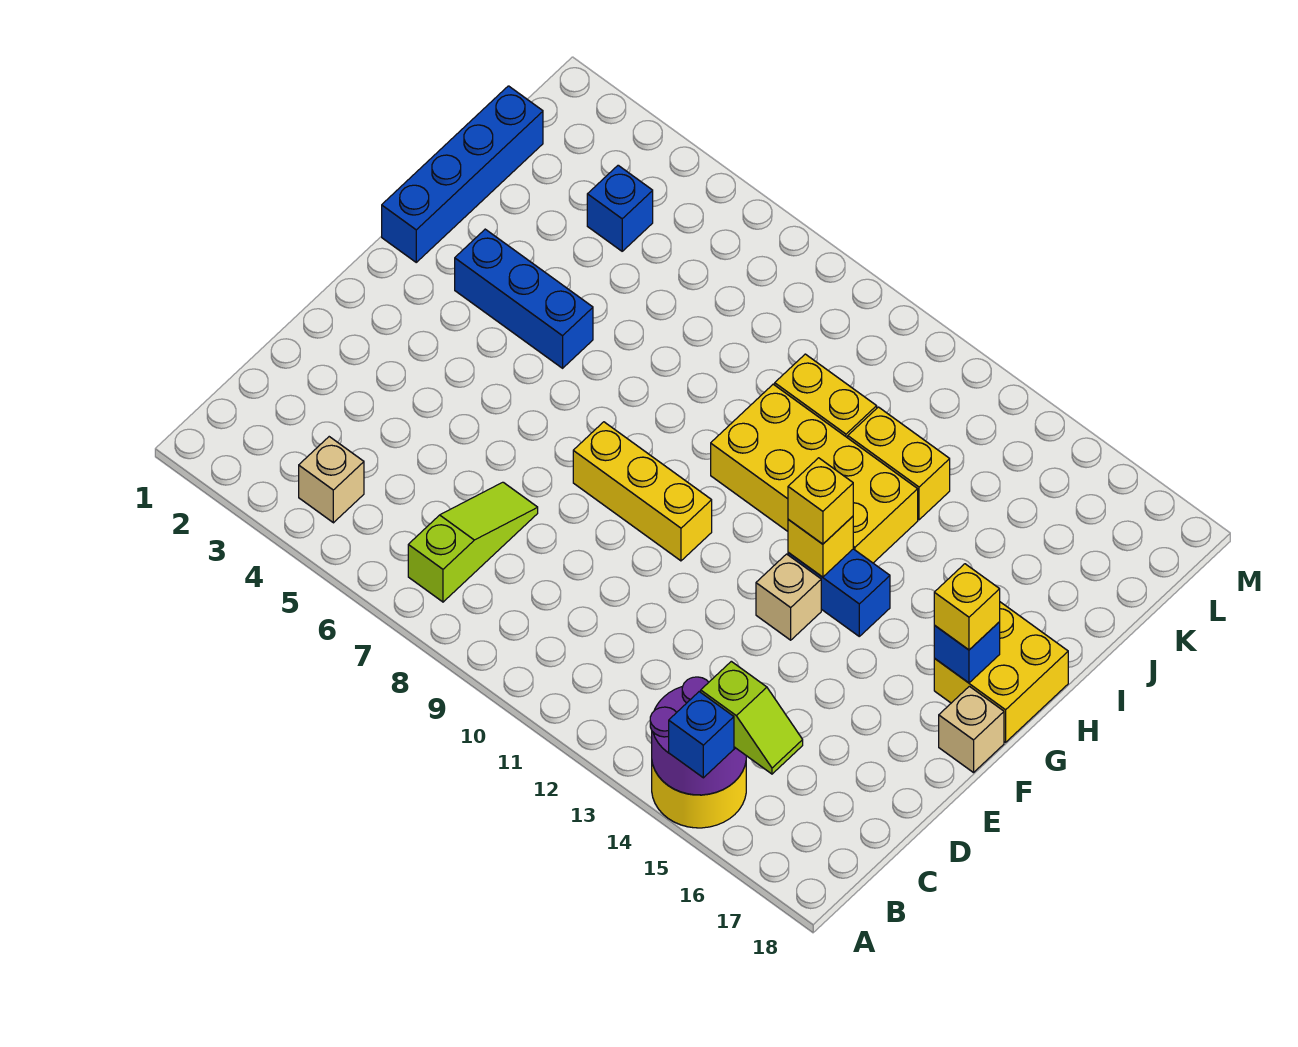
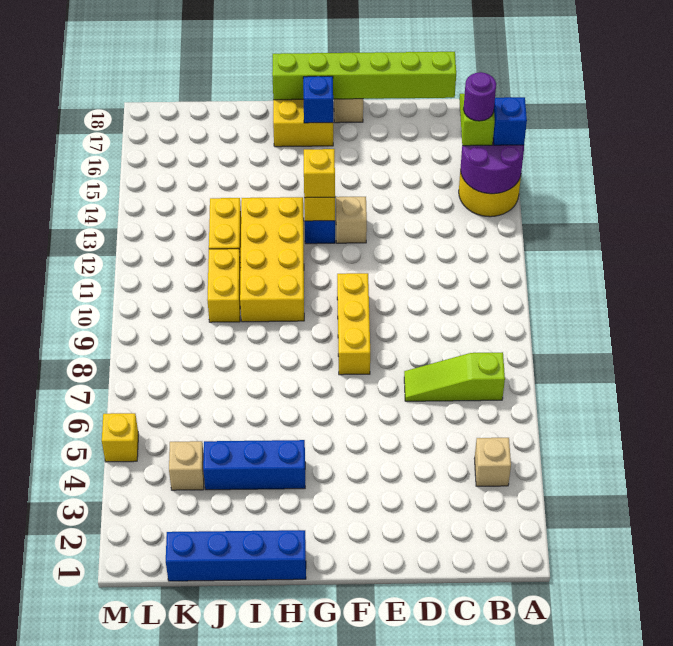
none -> purple 1x1 round brick [463,72,496,121]
none -> lime 1x6 brick [272,52,456,100]
yellow 1x1 brick [934,564,1000,650] -> yellow 1x1 brick moved to [102,413,139,462]
blue 1x3 brick [455,229,593,368] -> blue 1x3 brick turned to [203,440,305,490]
blue 1x1 brick [587,165,653,251] -> tan 1x1 brick [169,441,204,490]

